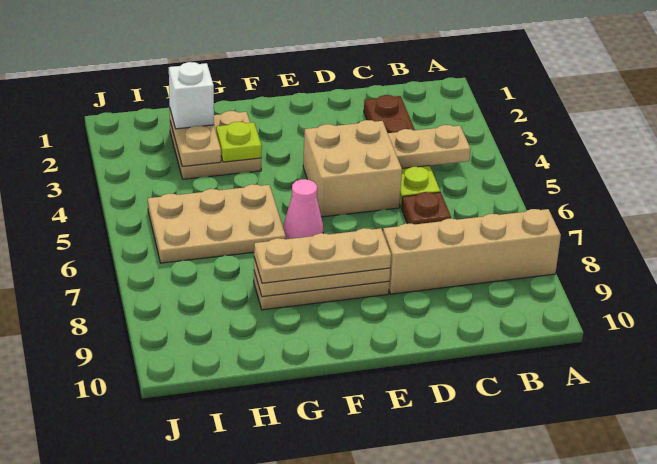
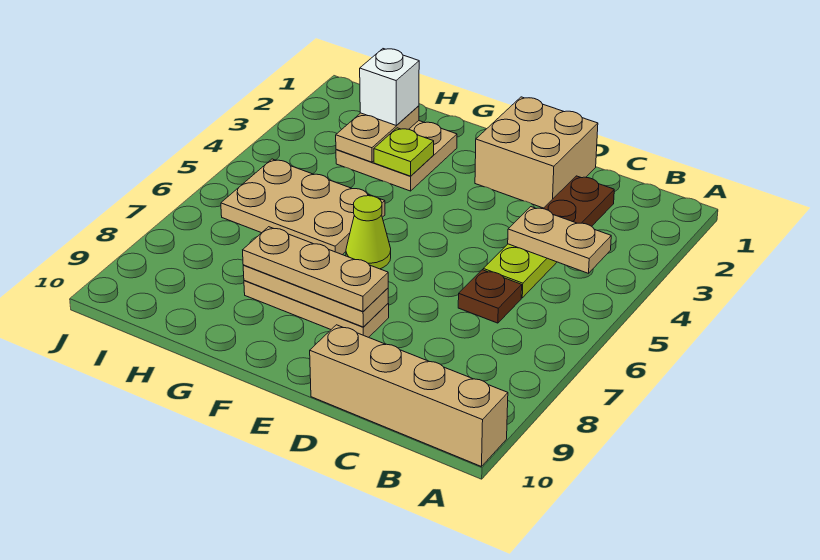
tan 1x4 brick [383,209,561,294] -> tan 1x4 brick moved to [310,325,508,467]
tan 2x2 brick [303,120,402,217] -> tan 2x2 brick moved to [475,97,598,208]
pink 1x1 cone [283,179,323,239] -> lime 1x1 cone [346,196,391,269]

